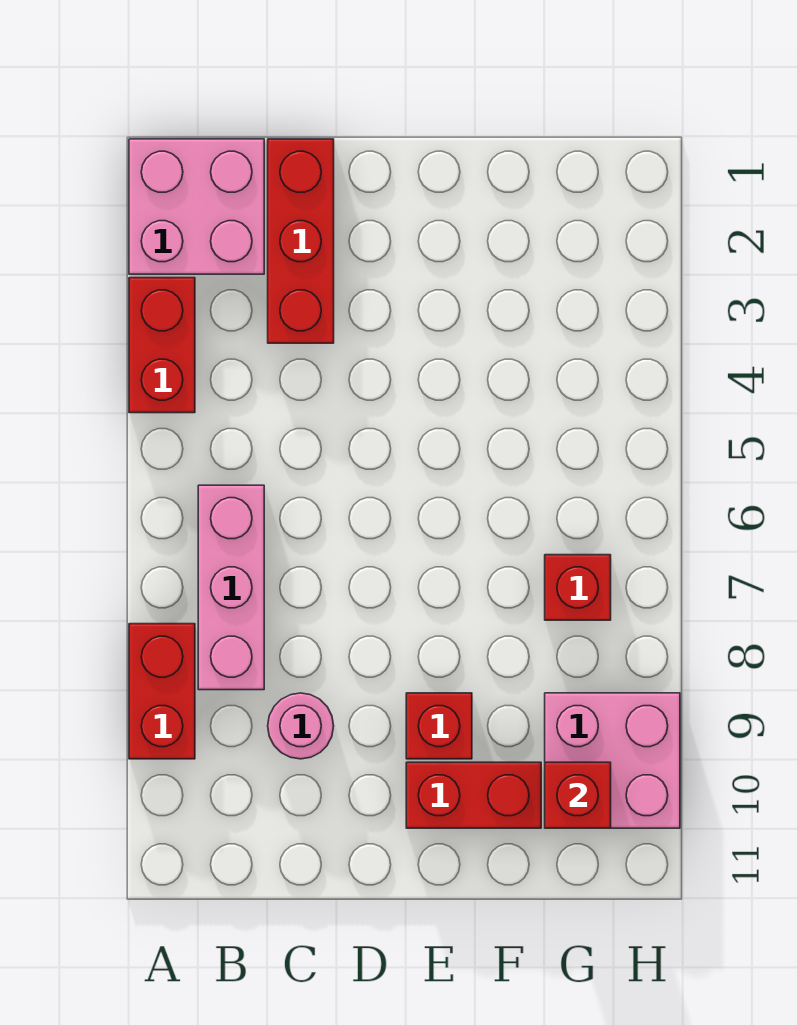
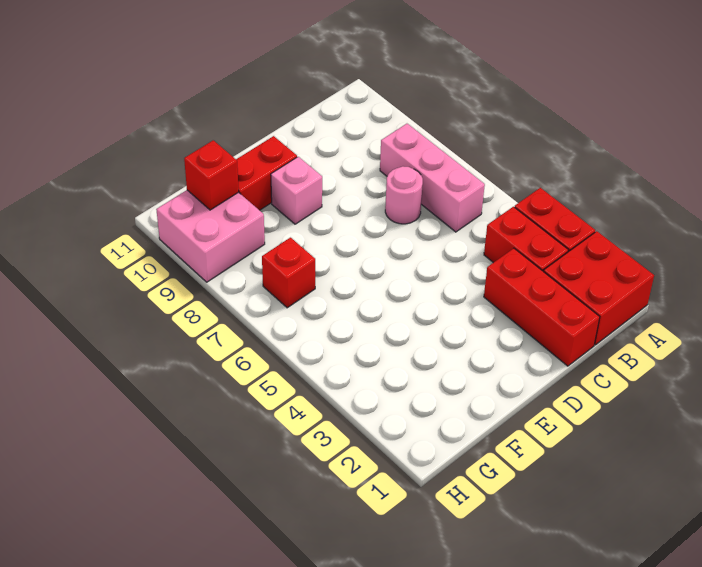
pink 2x2 brick [129,139,264,274] -> red 2x2 brick [544,231,654,345]
red 1x2 brick [129,624,195,759] -> red 1x2 brick moved to [484,207,568,272]
pink 1x1 round brick [268,693,334,759] -> pink 1x1 round brick moved to [385,166,423,224]
red 1x1 brick [406,693,472,759] -> pink 1x1 brick [271,157,322,224]

